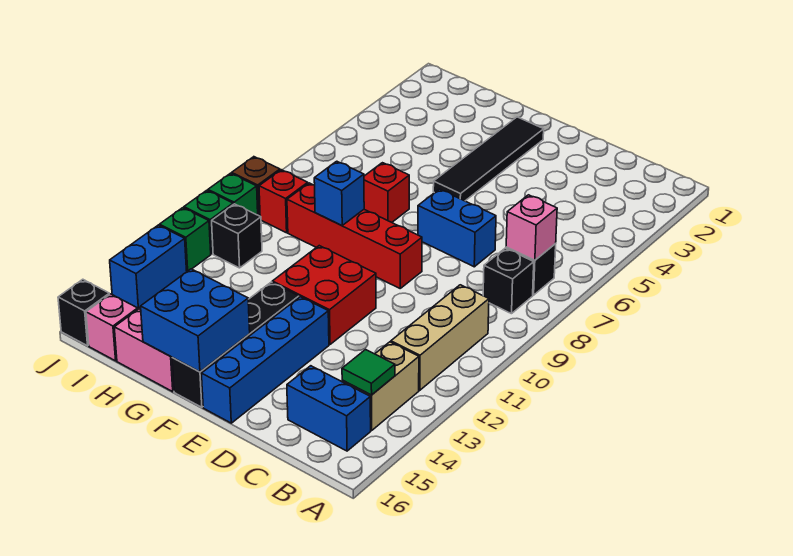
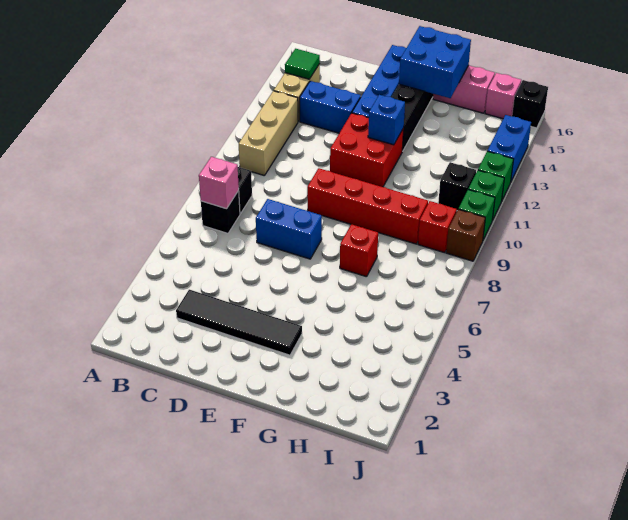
blue 1x2 brick [287,366,371,451] -> blue 1x2 brick moved to [300,81,361,133]
black 1x4 tile [433,117,544,201] -> black 1x4 tile turned to [176,290,302,355]
blue 1x1 brick [314,161,364,226] -> blue 1x1 brick moved to [368,95,405,145]

